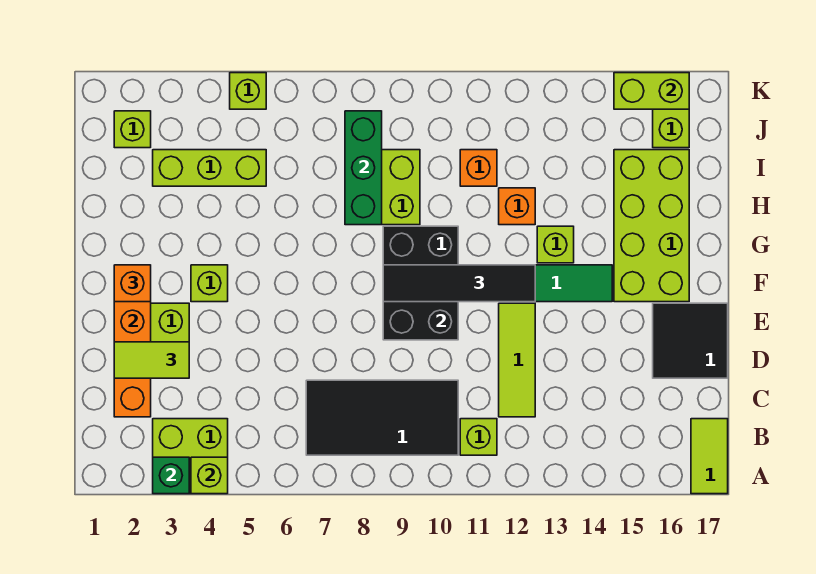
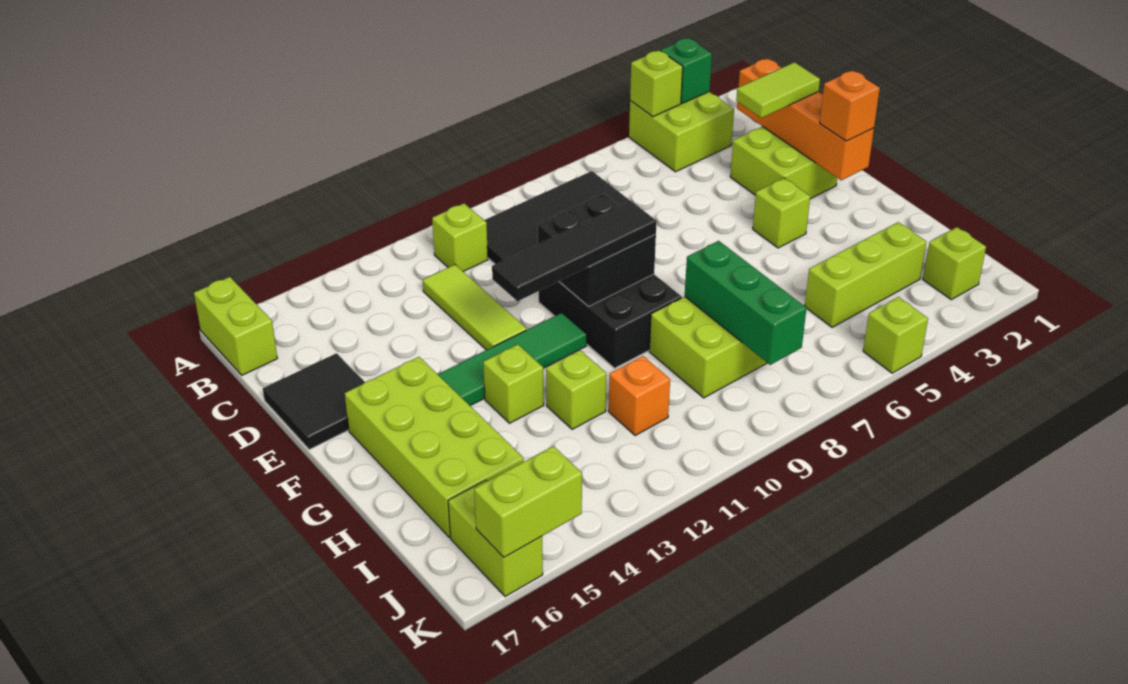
lime 1x2 tile [691,419,728,494] -> lime 1x2 brick [194,277,277,375]
orange 1x1 brick [499,188,535,225] -> lime 1x1 brick [546,350,606,429]

